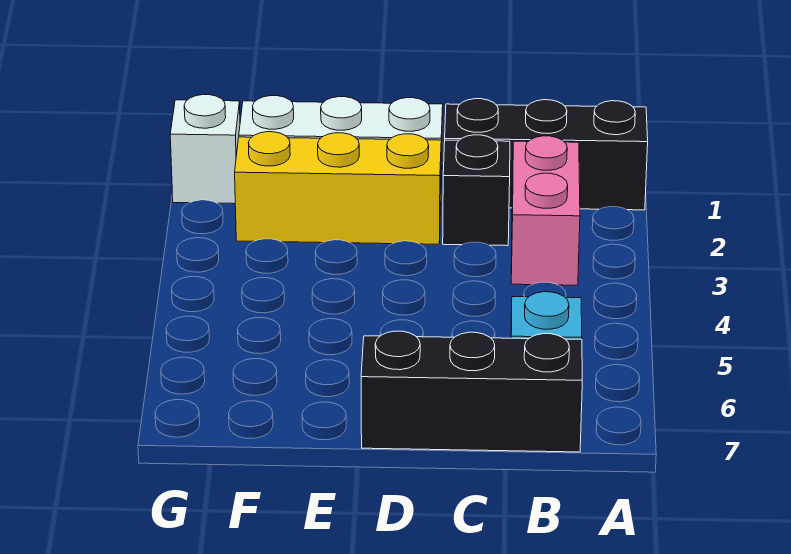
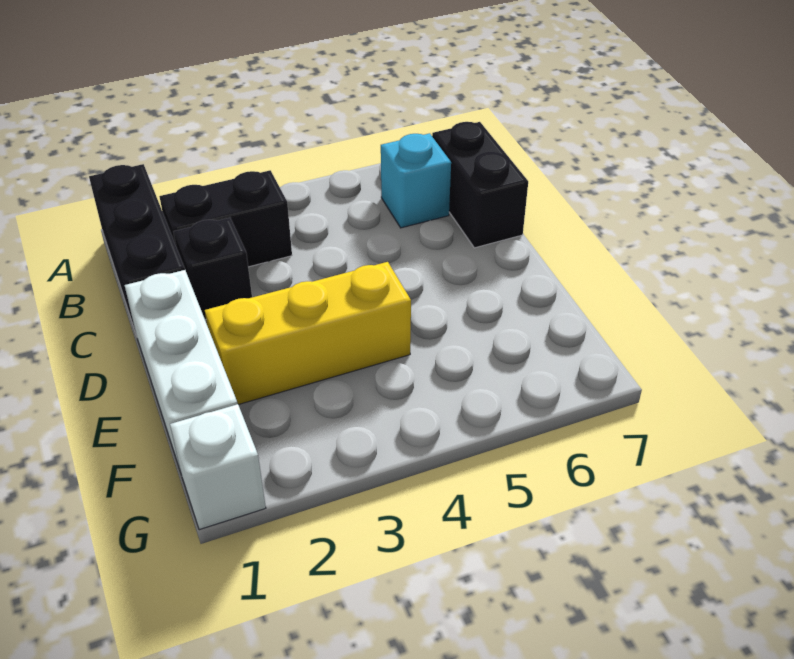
pink 1x2 brick [511,136,580,285] -> black 1x2 brick [159,170,292,267]
black 1x3 brick [361,331,582,452] -> black 1x2 brick [432,122,528,248]
yellow 1x3 brick [235,132,441,244] -> yellow 1x3 brick turned to [205,262,411,405]

